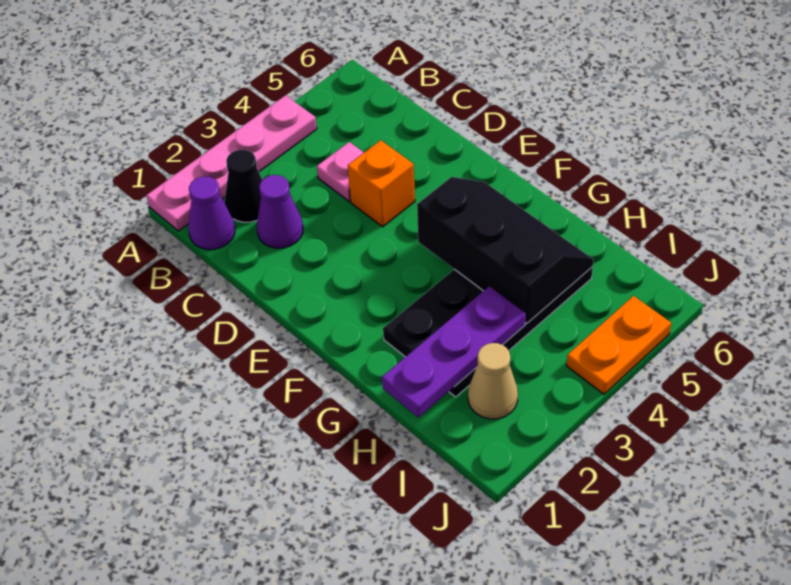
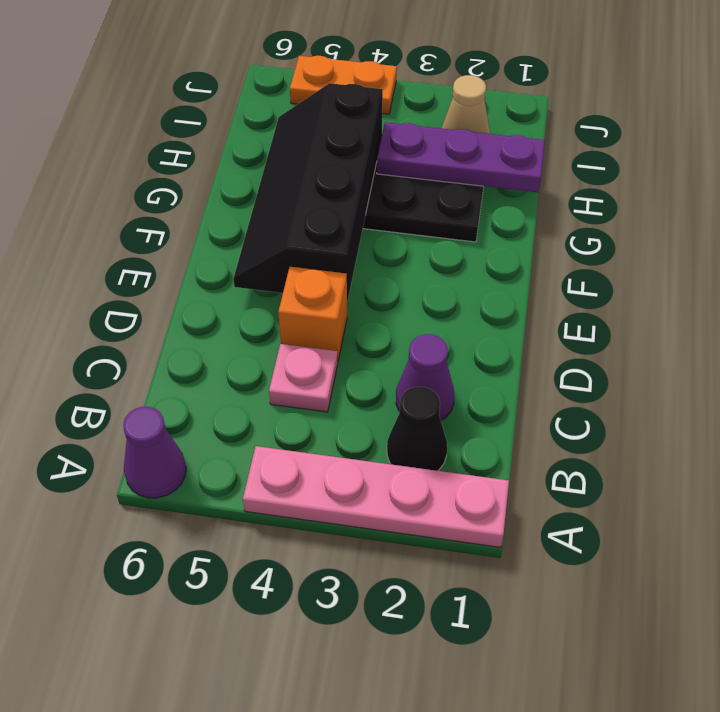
purple 1x1 cone [188,176,235,250] -> purple 1x1 cone moved to [123,407,186,498]
black 2x3 slope [417,177,594,323] -> black 2x4 slope [233,83,383,301]

